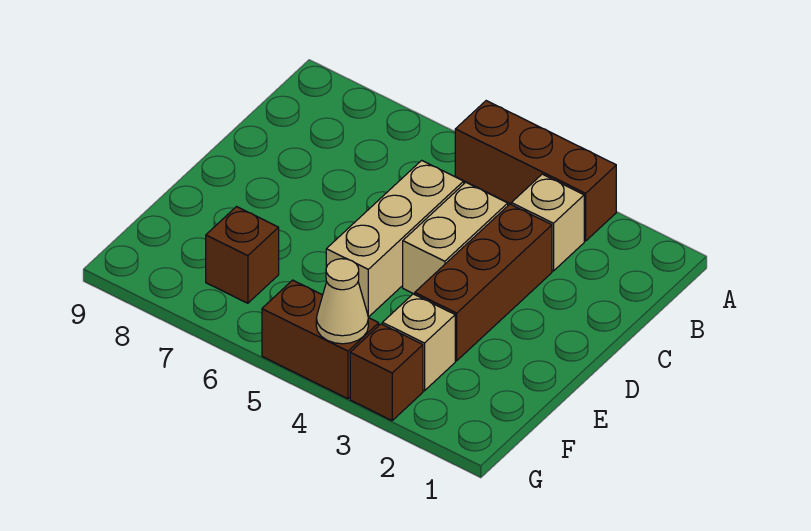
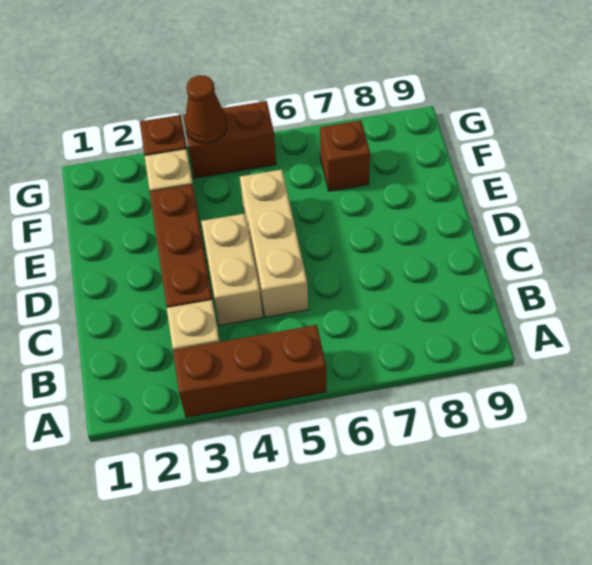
tan 1x1 cone [316,259,368,344] -> brown 1x1 cone [185,75,227,143]

